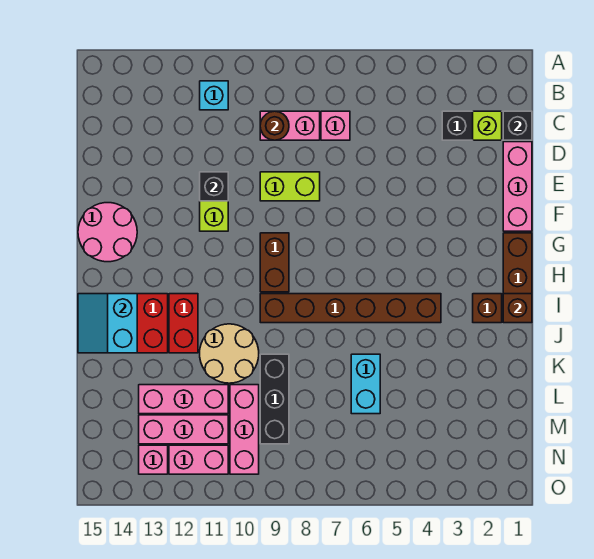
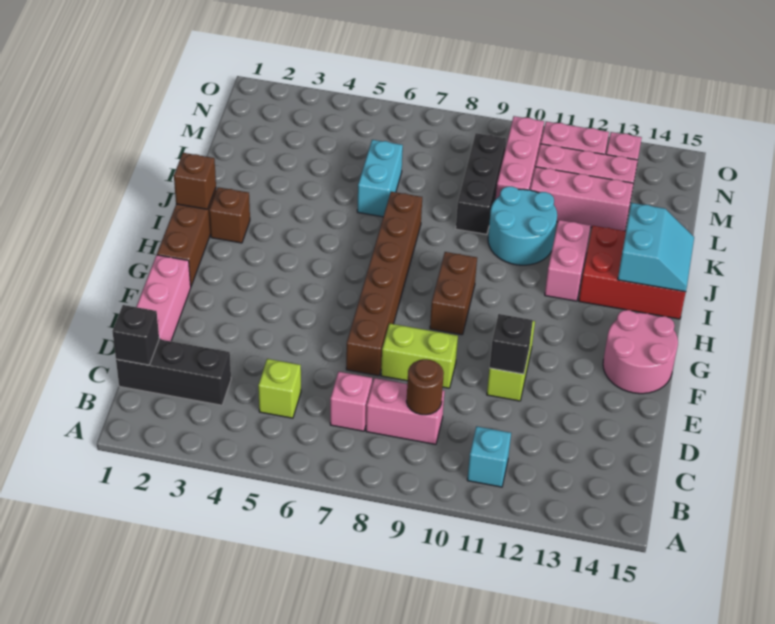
lime 1x1 brick [473,111,502,140] -> lime 1x1 brick moved to [258,359,301,418]
brown 1x6 brick [260,294,441,323] -> brown 1x6 brick turned to [346,192,422,376]
red 1x2 brick [169,294,198,353] -> pink 1x2 brick [545,220,590,301]
tan 2x2 round brick [200,324,259,383] -> cyan 2x2 round brick [488,186,557,265]

